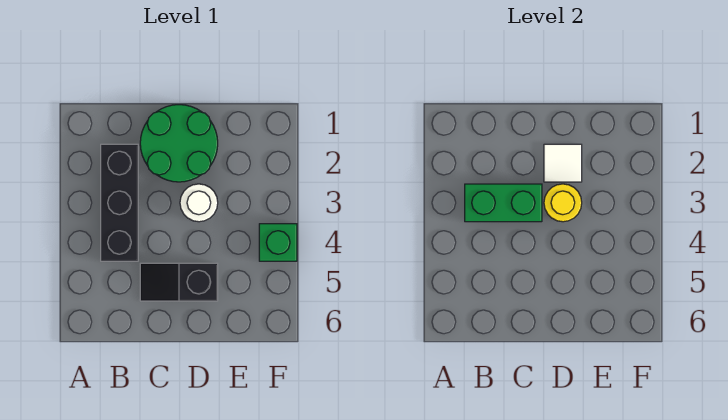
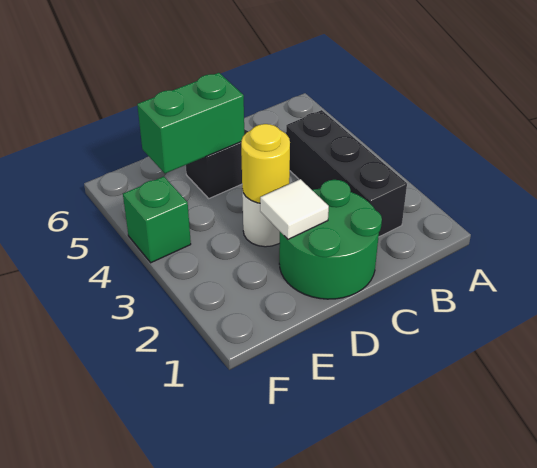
green 1x2 brick [465,184,542,222] -> green 1x2 brick moved to [137,73,244,173]

